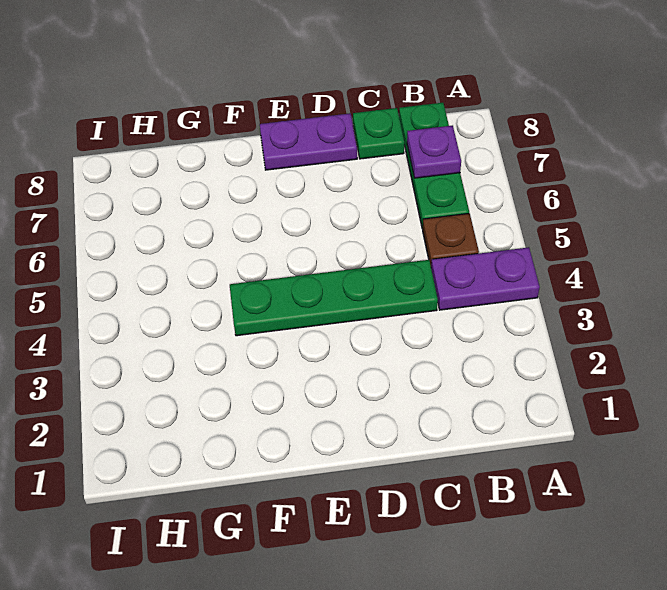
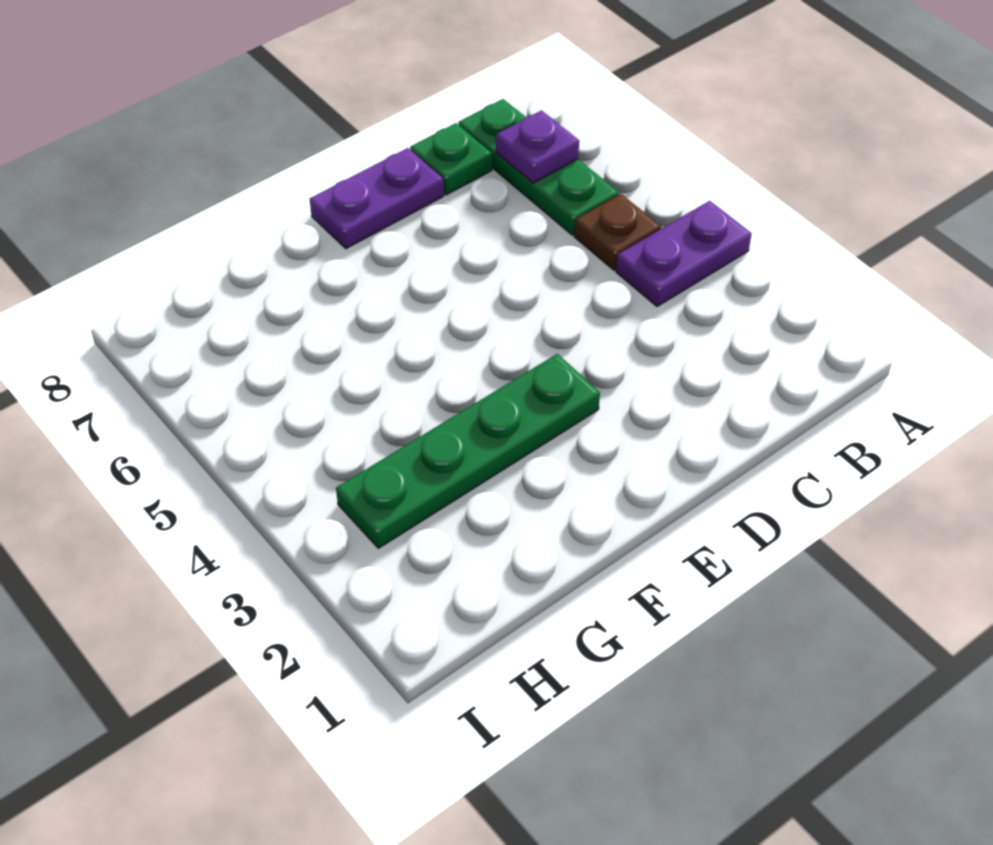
green 1x4 plate [230,260,438,336] -> green 1x4 plate moved to [336,354,600,548]

